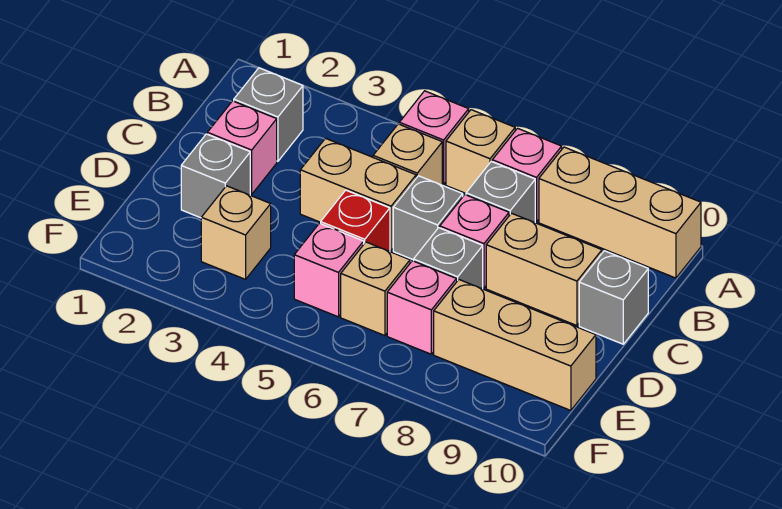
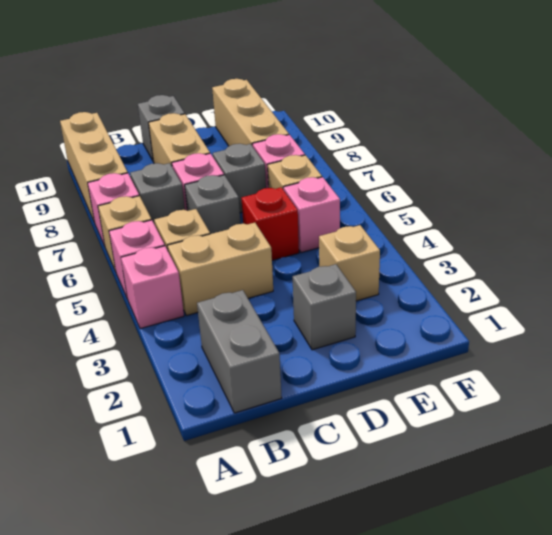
grey 1x1 brick [234,68,303,161] -> grey 1x2 brick [197,290,282,413]
pink 1x1 brick [207,101,277,194] -> pink 1x1 brick moved to [121,246,184,329]
tan 1x2 brick [300,138,416,251] -> tan 1x2 brick turned to [168,223,273,316]

